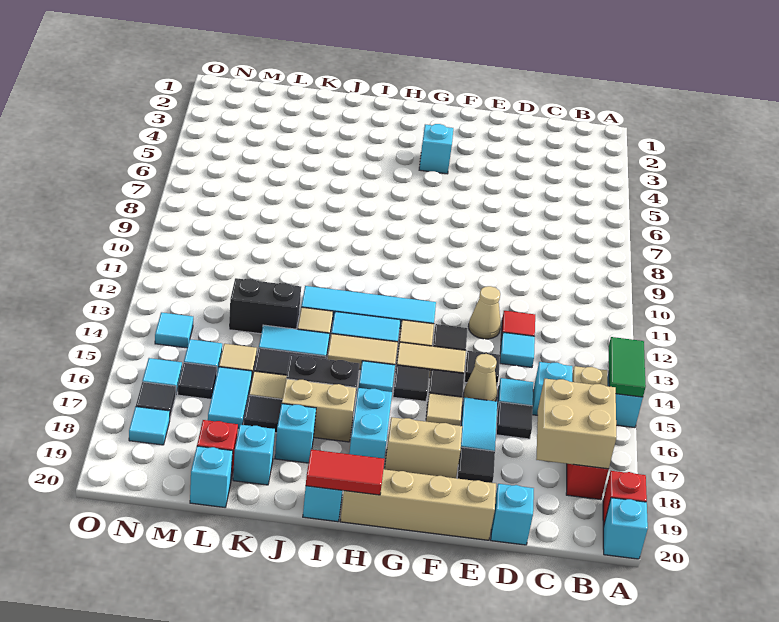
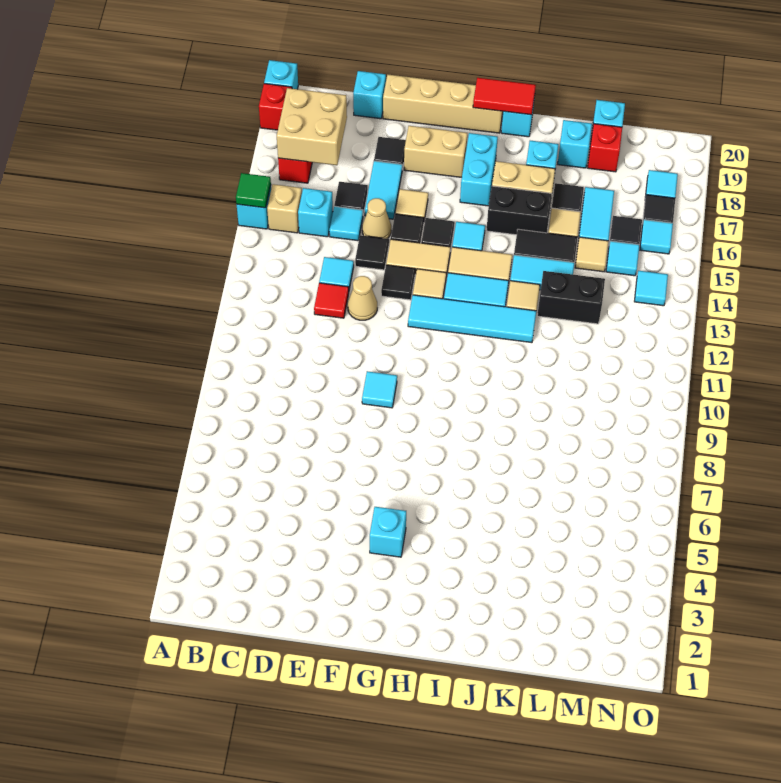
green 1x2 tile [609,337,646,397] -> green 1x1 tile [236,173,271,208]
none -> cyan 1x1 tile [362,371,397,408]

